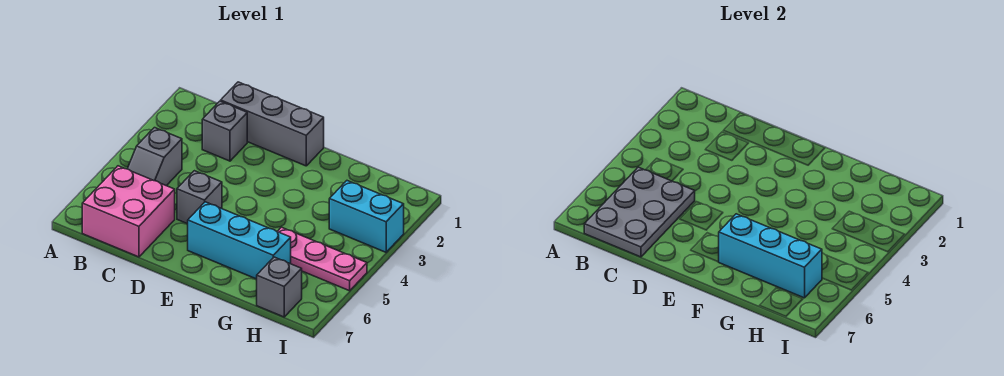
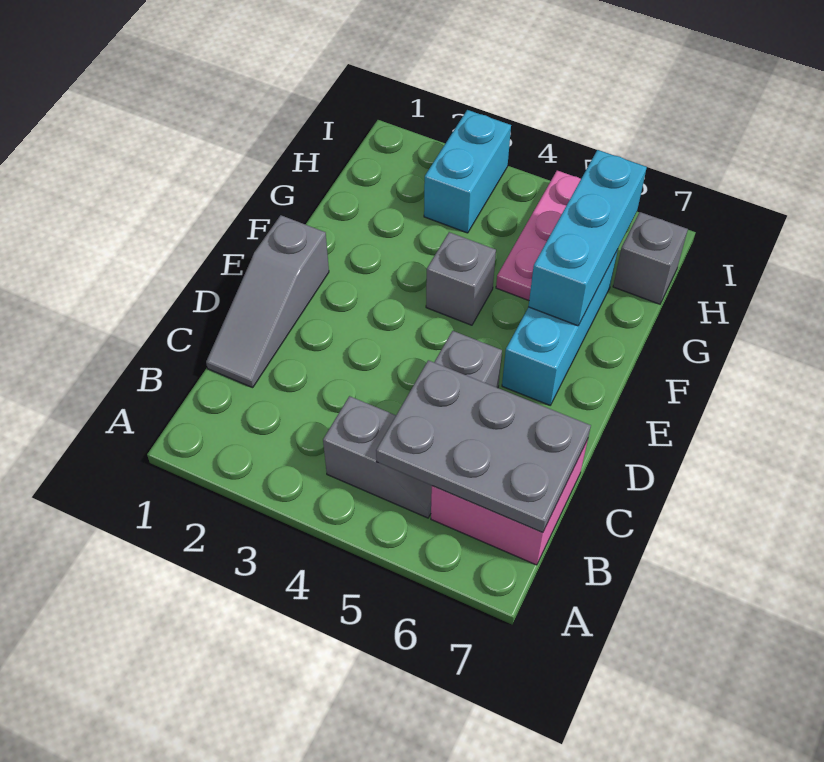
grey 1x3 brick [221,82,324,166] -> grey 1x3 slope [206,215,329,388]
grey 1x1 brick [202,101,247,161] -> grey 1x1 brick moved to [426,232,496,325]

